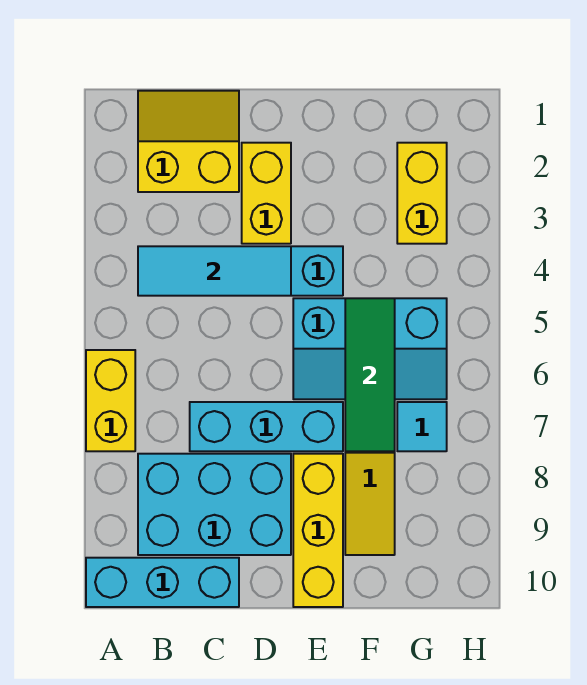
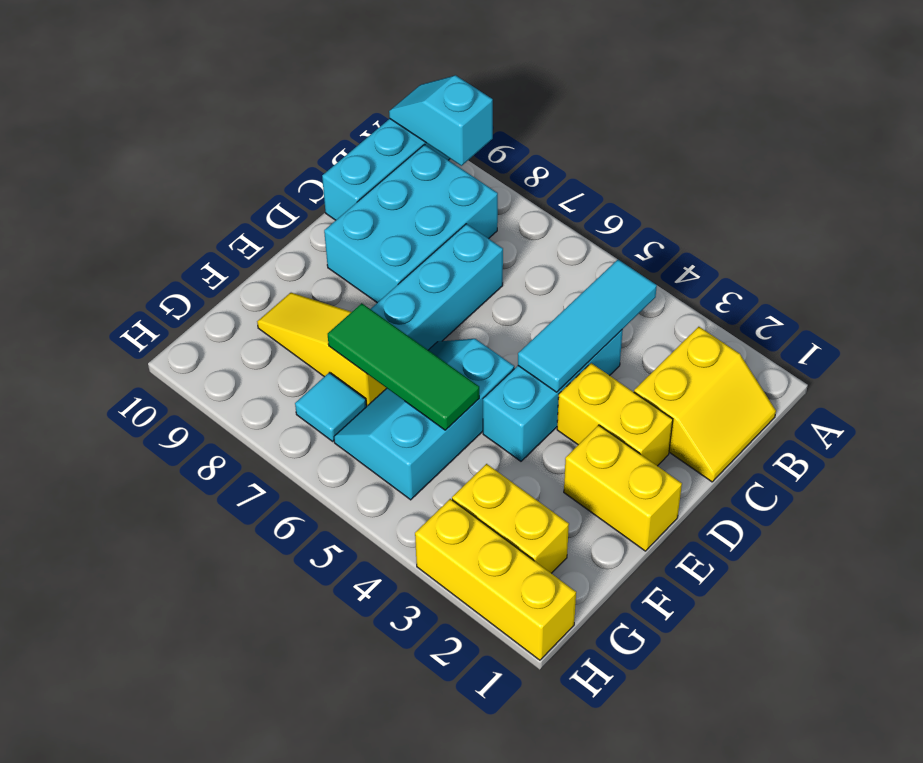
yellow 1x2 brick [86,350,135,451] -> yellow 1x2 brick moved to [564,425,682,551]
none -> cyan 1x2 slope [389,75,493,166]
yellow 1x3 brick [293,454,343,607] -> yellow 1x3 brick moved to [415,499,576,660]

